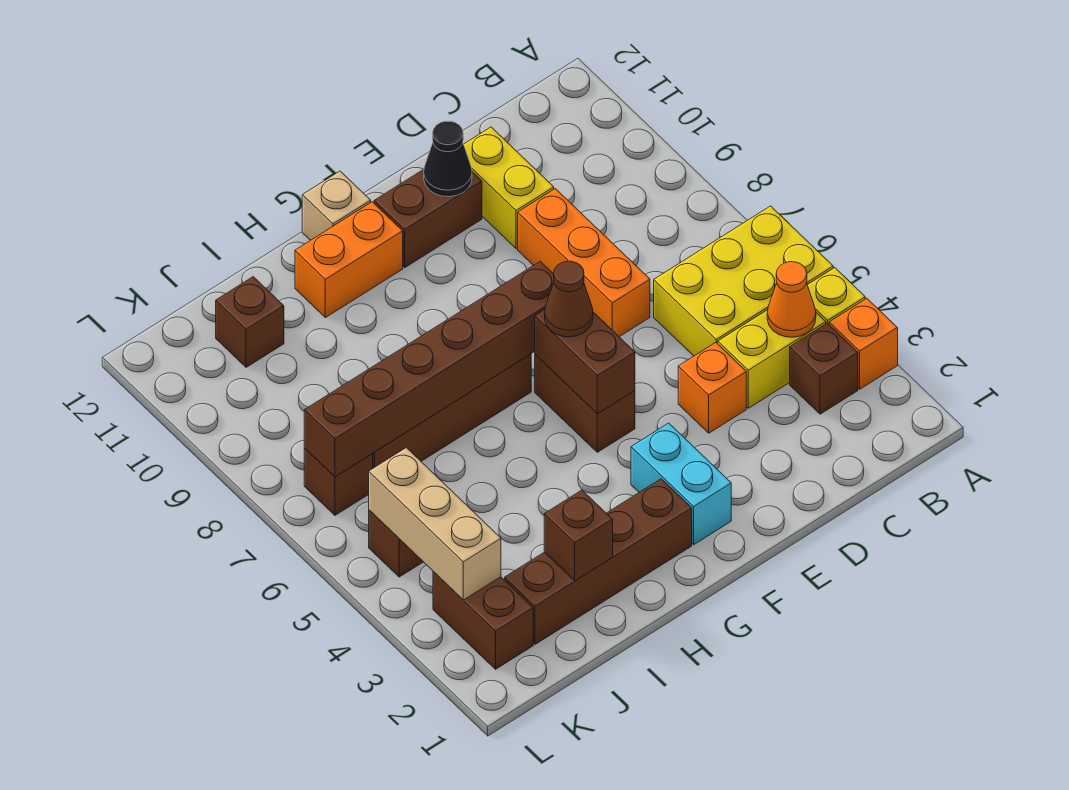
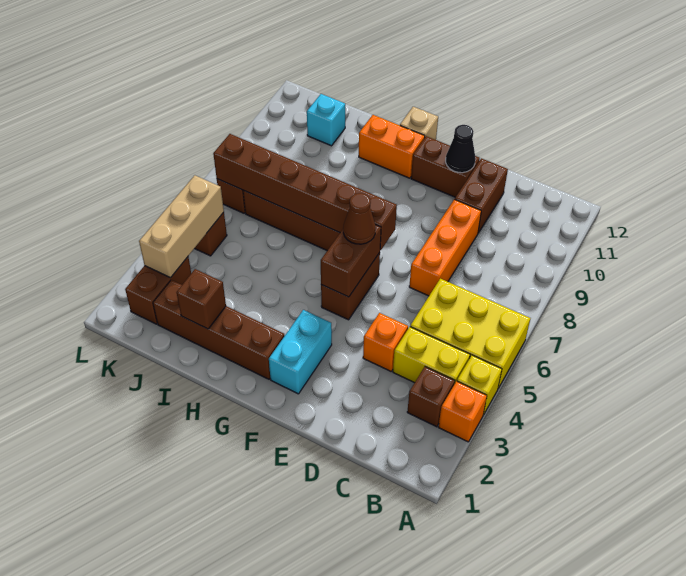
orange 1x1 cone [767,262,816,337] -> none
yellow 1x2 brick [464,127,554,249] -> brown 1x2 brick [455,158,508,233]
brown 1x1 brick [216,277,284,367] -> cyan 1x1 brick [307,94,345,146]

